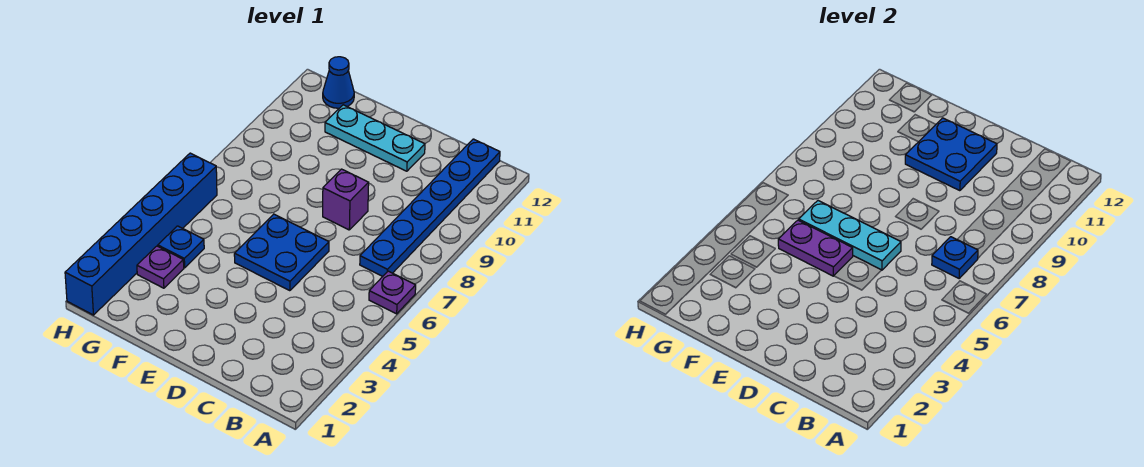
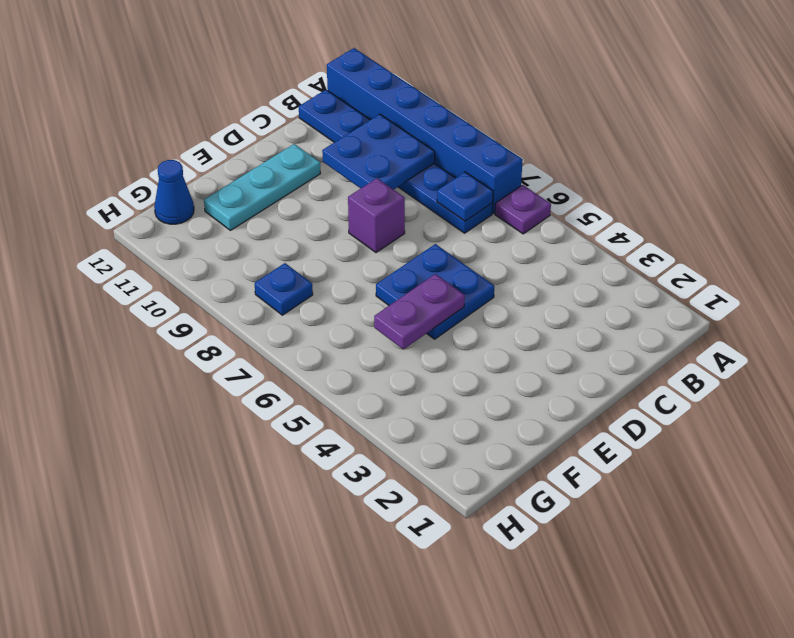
cyan 1x3 plate [799,201,901,270] -> none
blue 2x2 plate [905,118,997,191] -> blue 2x2 plate moved to [322,114,435,190]
purple 1x1 plate [137,246,184,288] -> none
blue 1x1 plate [158,226,204,268] -> blue 1x1 plate moved to [255,263,313,315]
blue 1x6 brick [65,153,217,315] -> blue 1x6 brick moved to [327,48,523,214]

